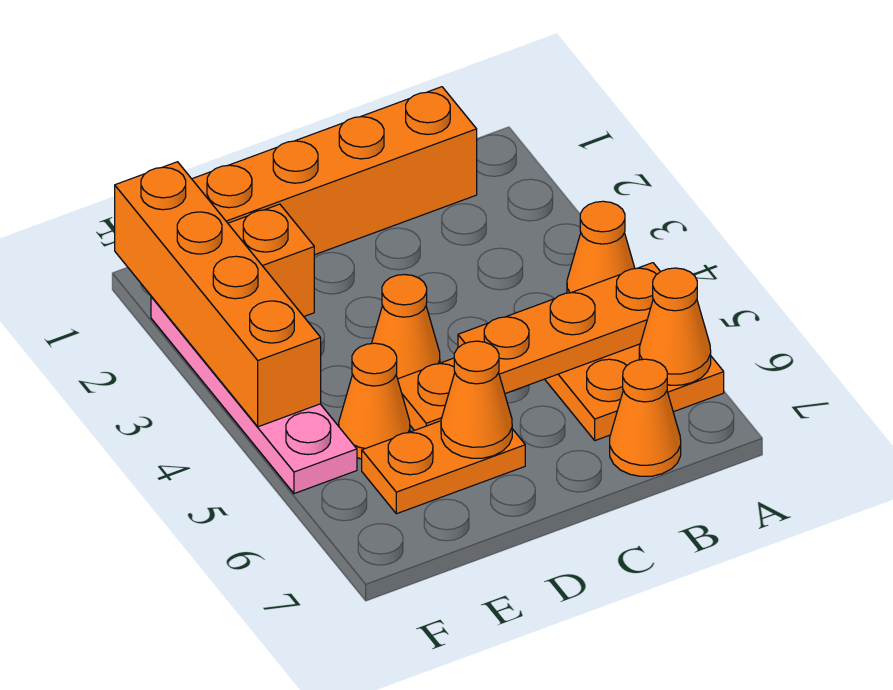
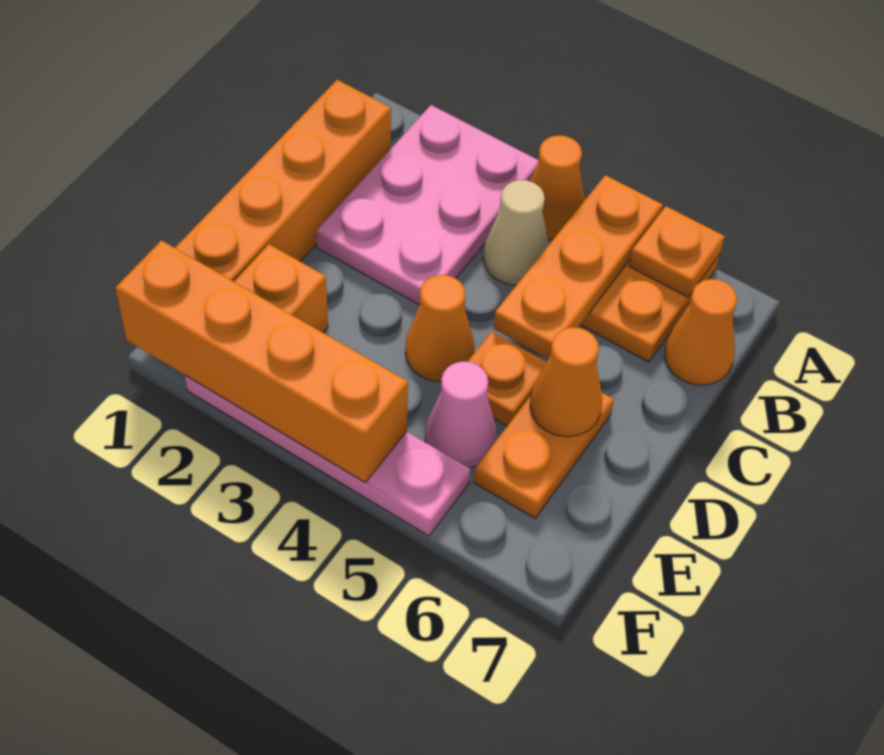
none -> pink 2x3 plate [316,105,538,305]
orange 1x1 cone [639,268,711,385] -> orange 1x1 plate [629,206,725,297]
none -> tan 1x1 cone [483,180,549,285]
orange 1x1 cone [339,343,410,459] -> pink 1x1 cone [425,362,497,468]

